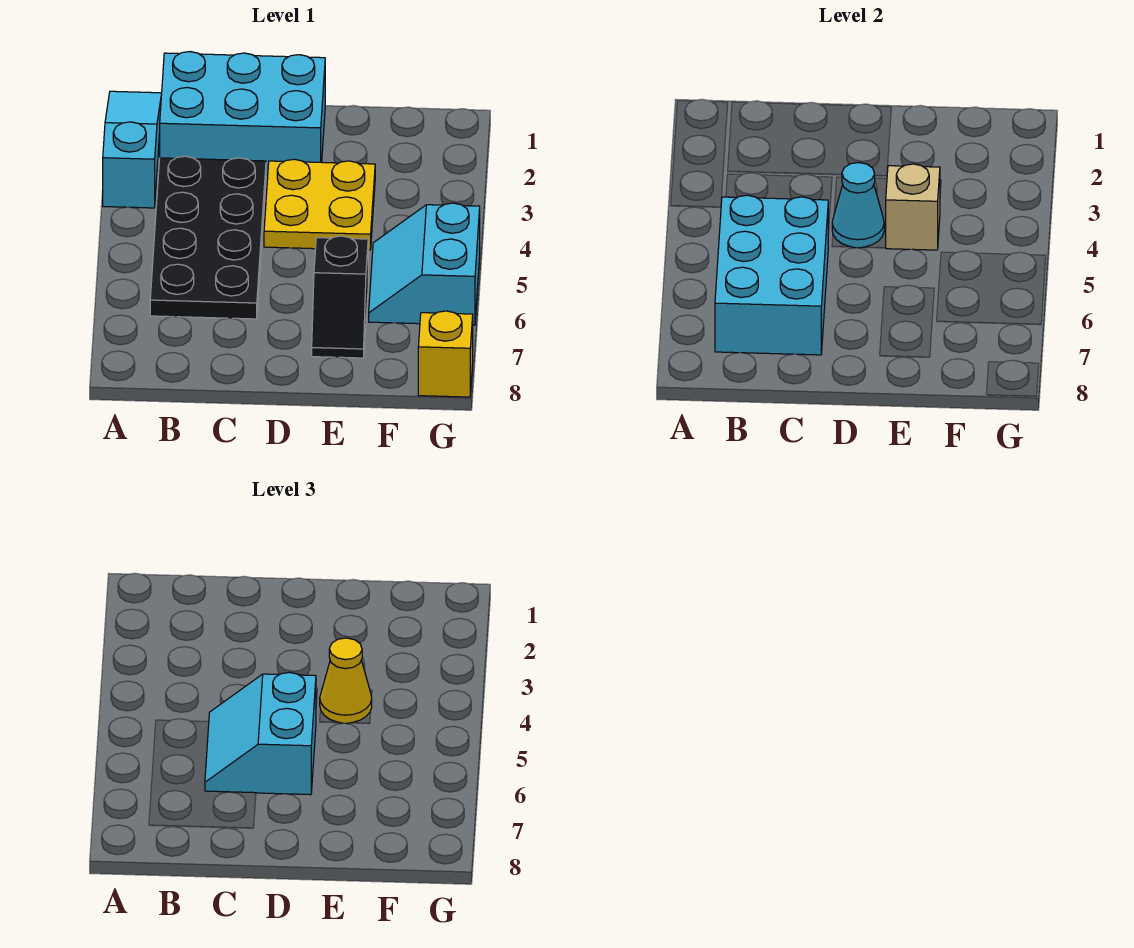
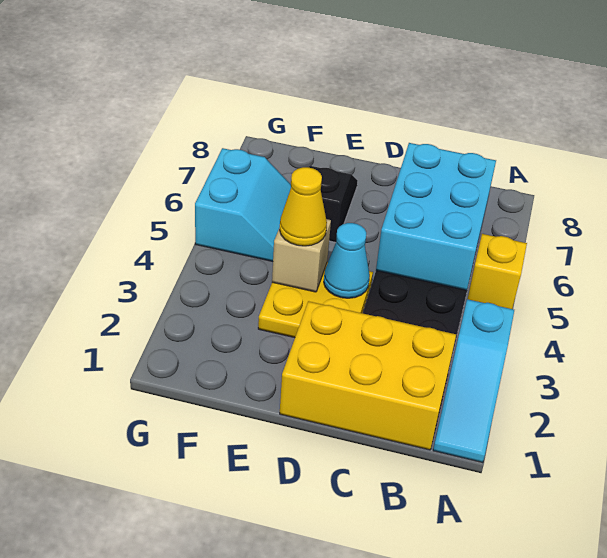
cyan 2x3 brick [160,52,325,175] -> yellow 2x3 brick [280,301,456,450]
cyan 2x2 slope [205,672,316,795] -> none
yellow 1x1 brick [418,311,473,397] -> yellow 1x1 brick moved to [468,234,527,309]

